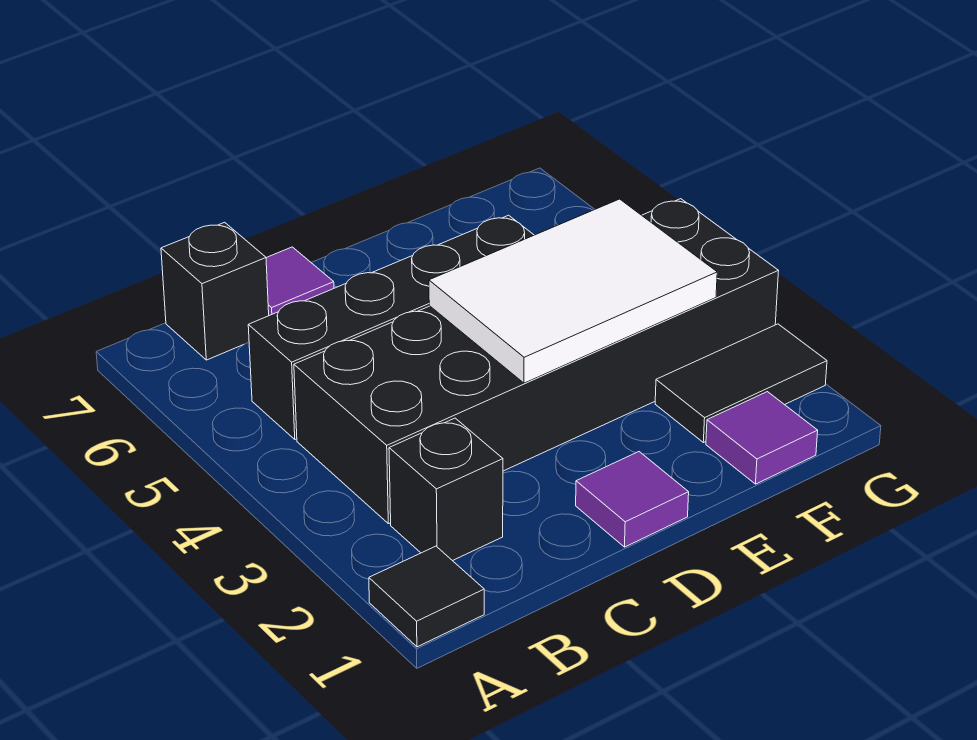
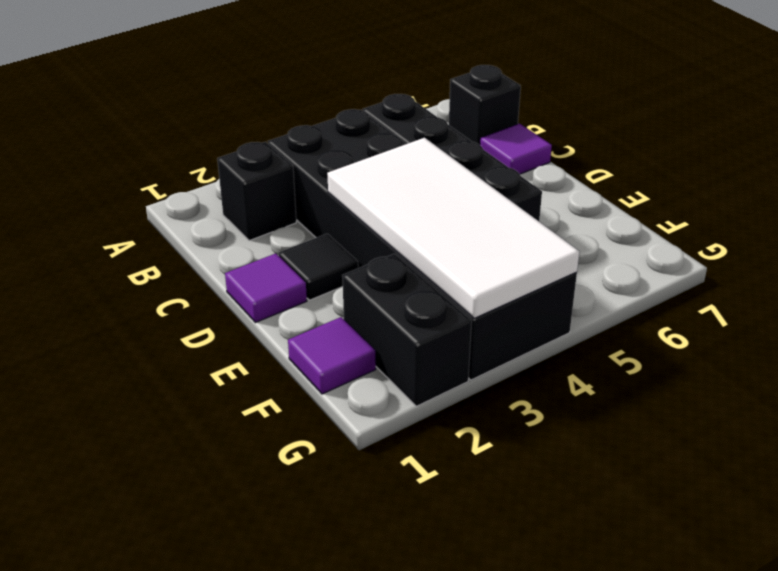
black 1x1 tile [369,546,484,647] -> black 1x1 tile moved to [279,234,358,300]
white 2x3 tile [429,199,717,383] -> white 2x4 tile [327,138,580,318]
black 1x2 tile [655,324,827,443] -> black 1x2 brick [342,254,472,406]

